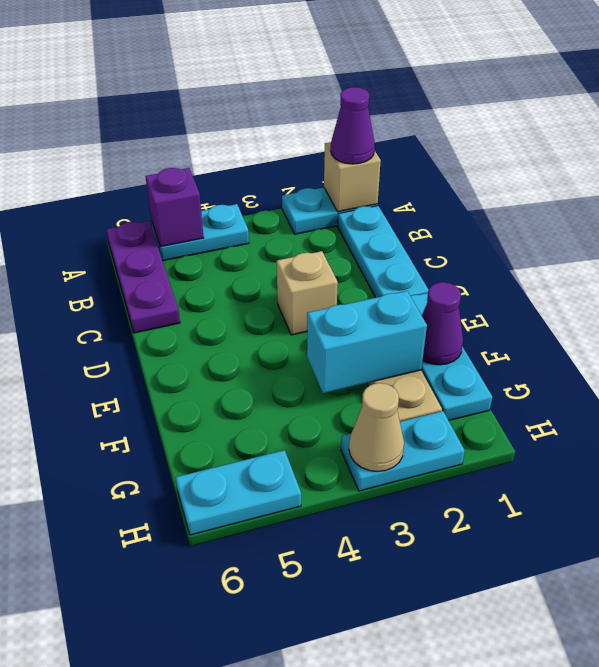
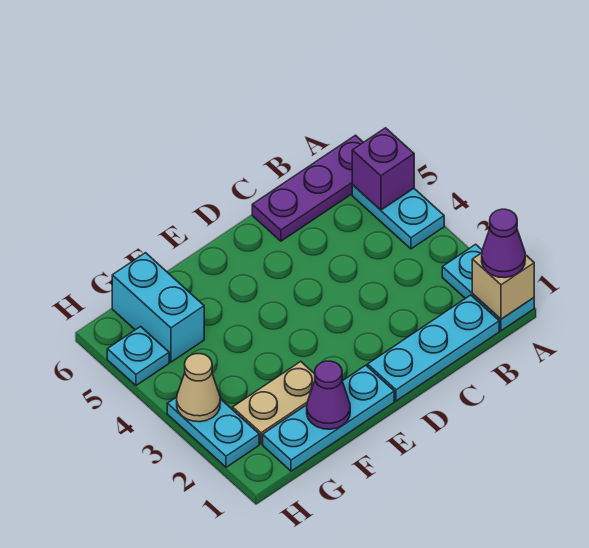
tan 1x1 brick [277,251,338,335] -> none
cyan 1x2 brick [307,291,427,393] -> cyan 1x2 brick moved to [112,253,204,362]
cyan 1x2 plate [175,450,301,535] -> cyan 1x1 plate [107,327,169,385]

